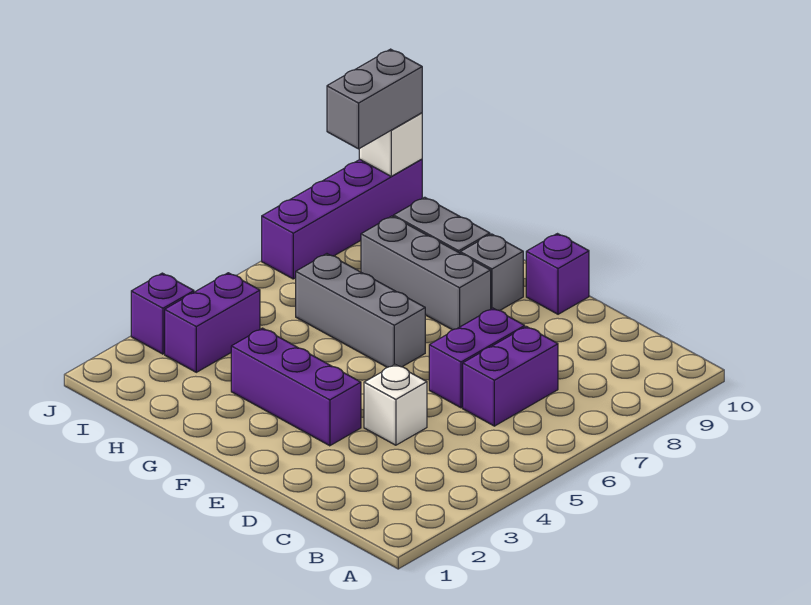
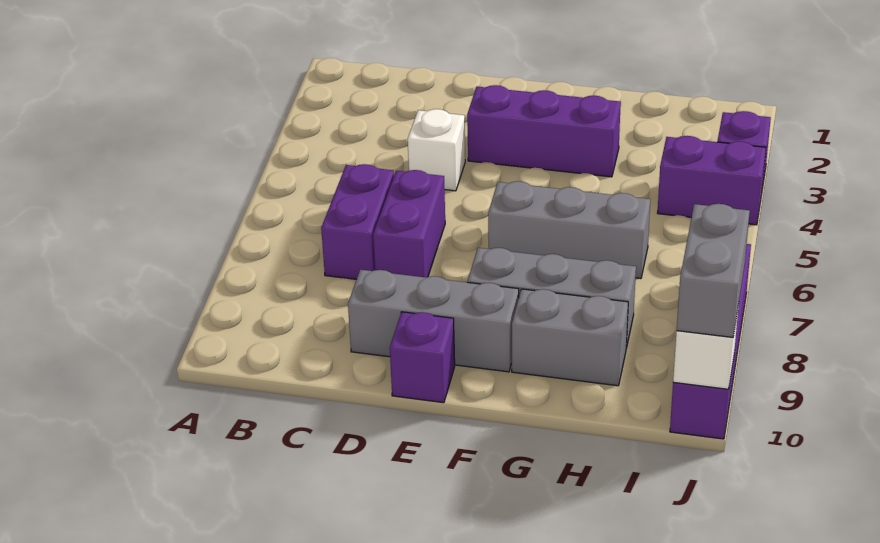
grey 1x1 brick [460,234,523,311] -> grey 1x3 brick [348,270,519,372]
purple 1x2 brick [165,273,260,372] -> purple 1x2 brick turned to [658,136,766,225]

